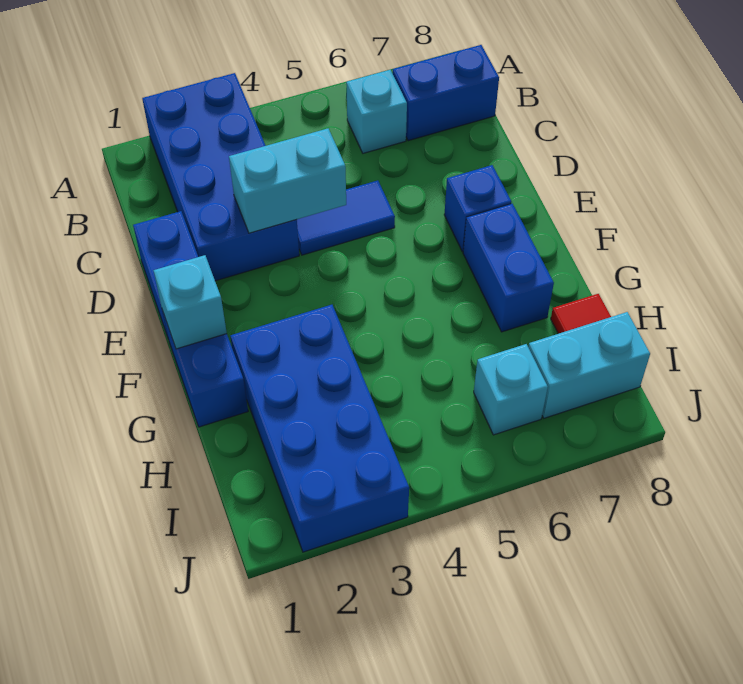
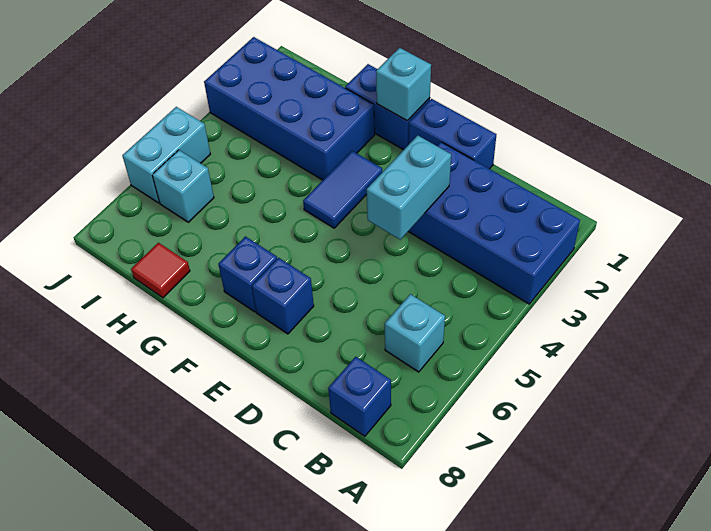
blue 1x2 brick [393,45,499,141] -> blue 1x1 brick [328,357,391,436]
blue 1x2 tile [297,180,395,255] -> blue 1x2 tile moved to [303,151,382,228]
blue 1x2 brick [463,204,554,332] -> blue 1x1 brick [218,236,277,312]
cyan 1x2 brick [528,312,650,418] -> cyan 1x2 brick moved to [122,107,210,203]

